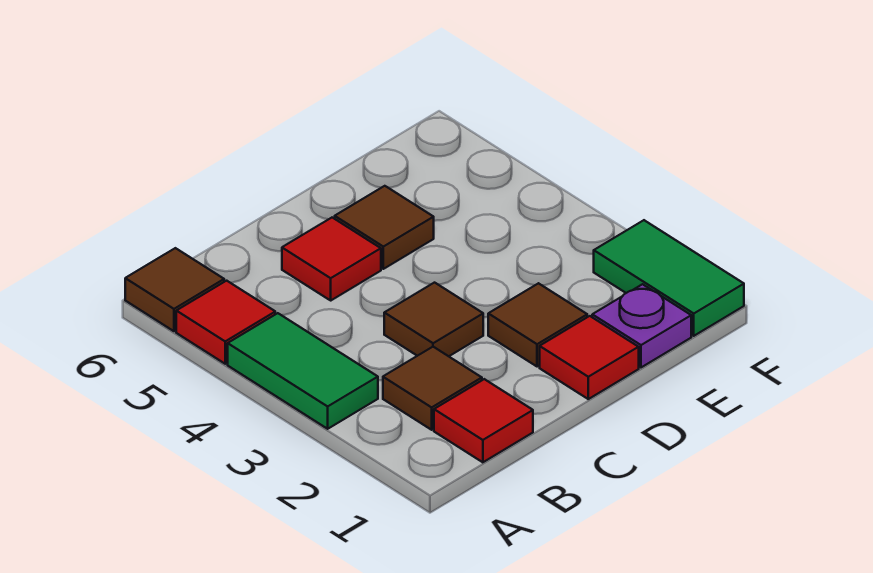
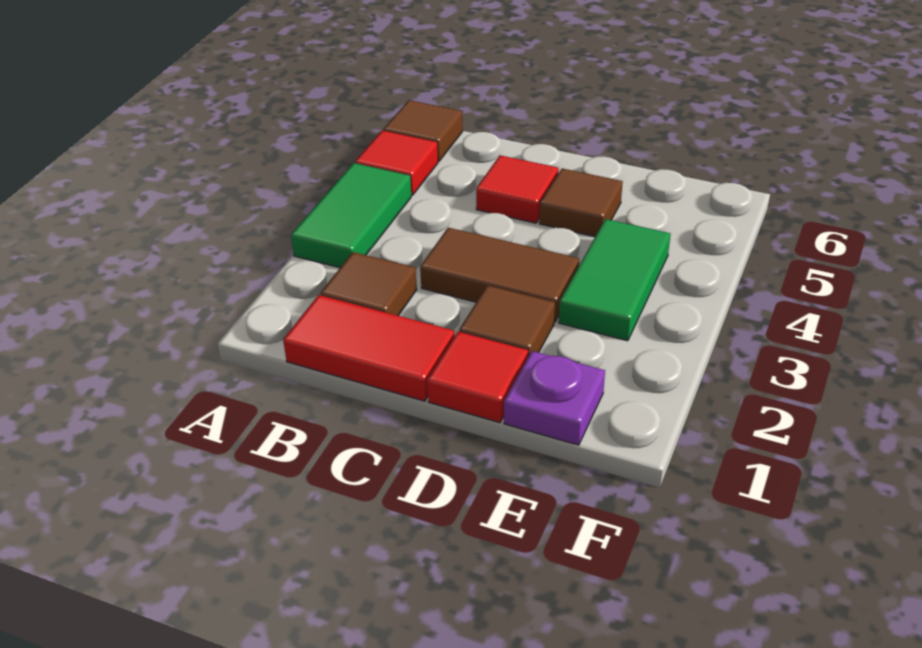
red 1x1 tile [434,379,533,462] -> red 1x2 tile [283,295,455,401]
brown 1x1 tile [384,283,483,356] -> brown 1x2 tile [420,228,579,322]
green 1x2 tile [594,220,744,336] -> green 1x2 tile moved to [559,219,671,341]

